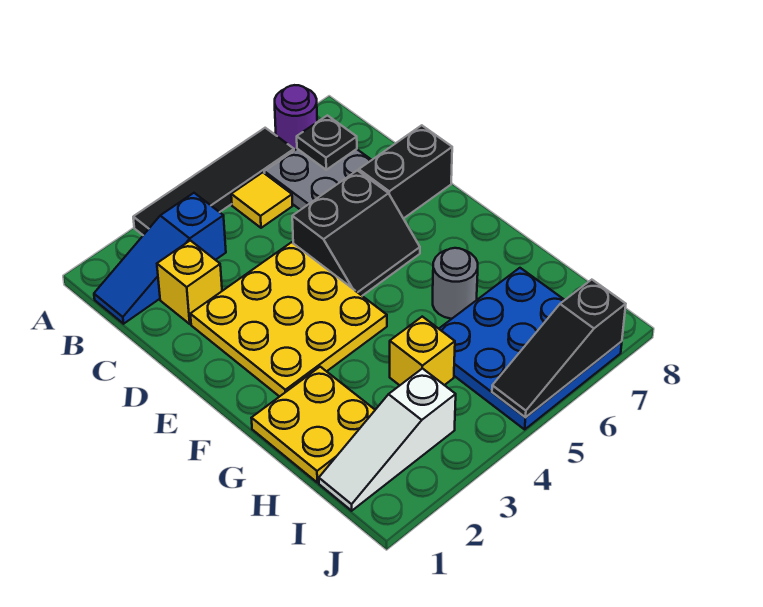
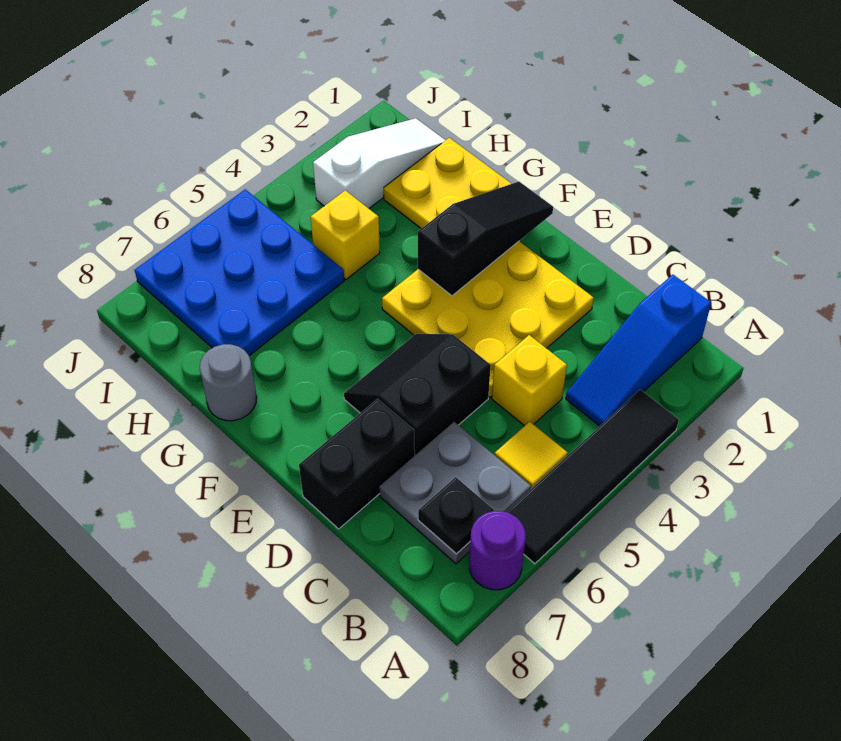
blue 1x3 slope [94,193,226,324] -> blue 1x3 slope turned to [566,275,711,426]
yellow 1x1 brick [157,240,222,324] -> yellow 1x1 brick moved to [492,335,567,426]
grey 1x1 round brick [433,248,478,319] -> grey 1x1 round brick moved to [200,344,257,421]
black 1x3 slope [492,280,626,417] -> black 1x3 slope moved to [418,182,553,296]

